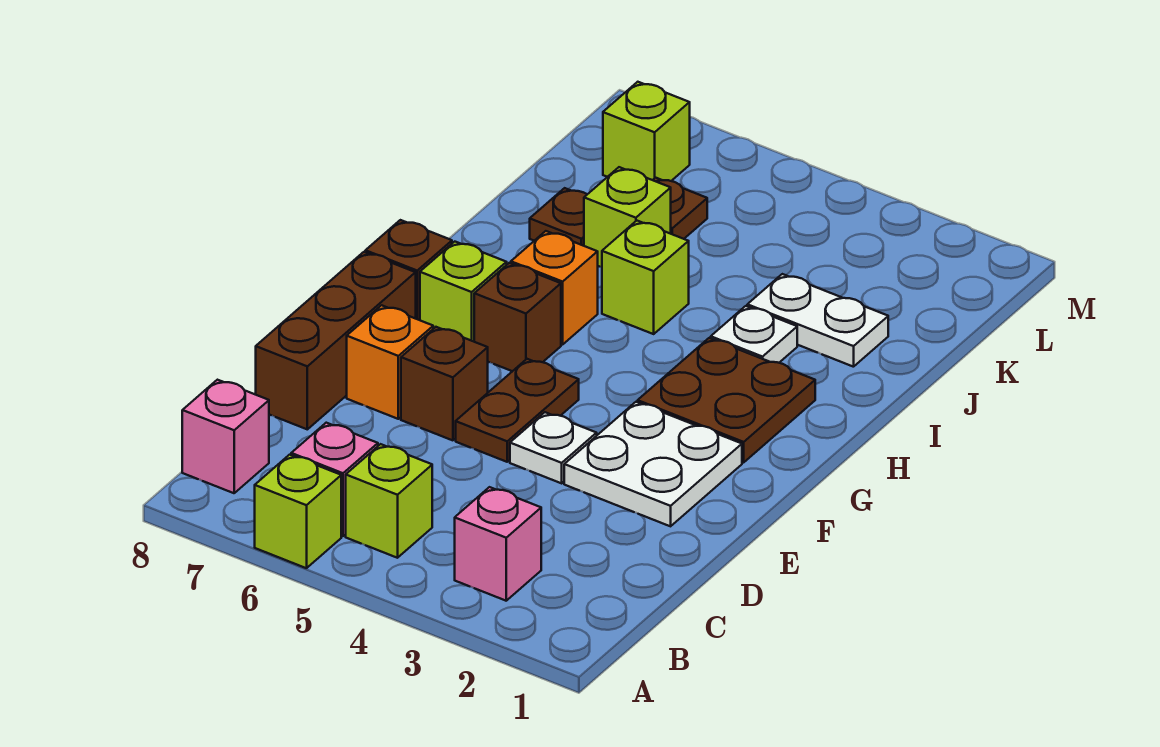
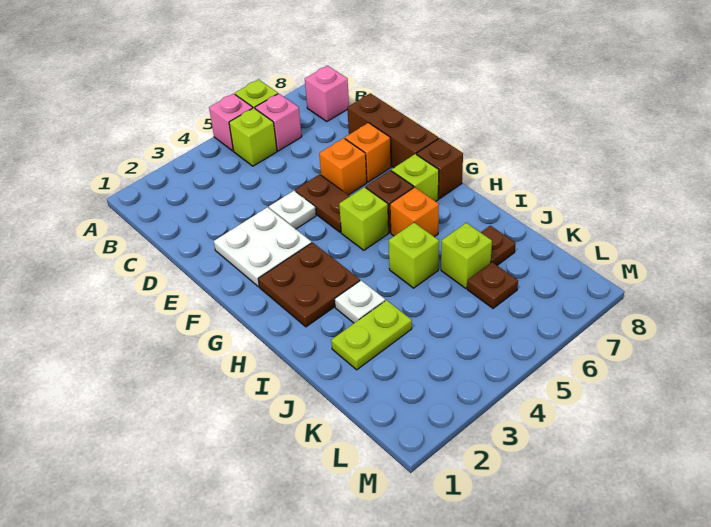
pink 1x1 brick [455,487,541,601] -> pink 1x1 brick moved to [209,94,253,151]
brown 1x1 brick [401,327,488,440] -> orange 1x1 brick [319,138,367,195]
white 1x2 plate [747,274,888,367] -> lime 1x2 plate [331,300,412,370]
lime 1x1 brick [603,82,690,181] -> lime 1x1 brick moved to [339,187,388,250]

